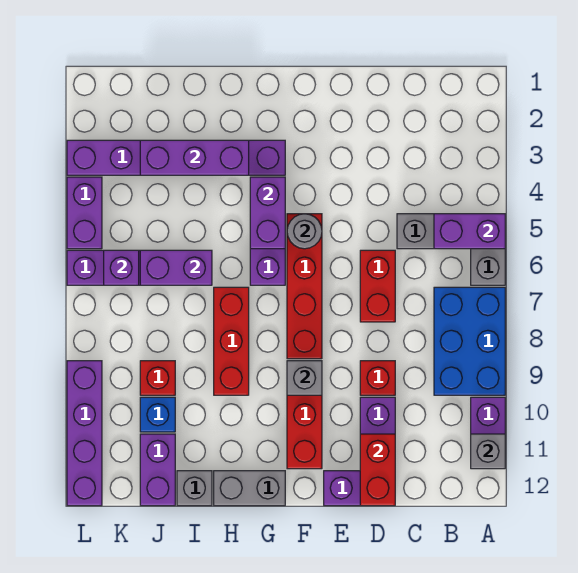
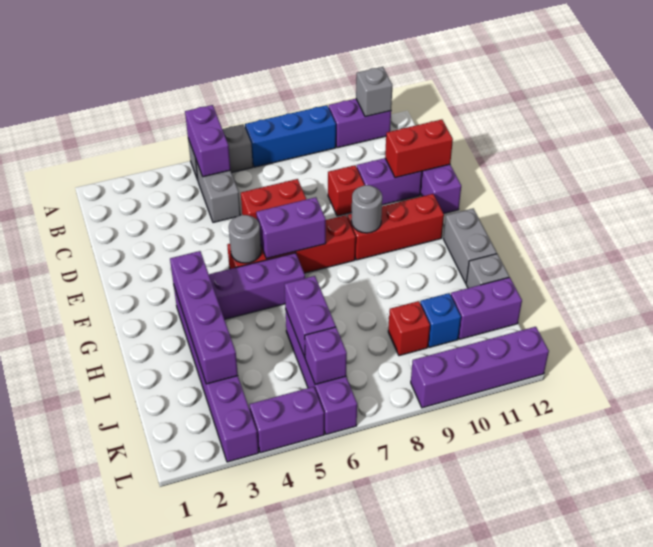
blue 2x3 brick [434,287,505,395] -> blue 1x3 brick [245,105,336,167]
grey 1x1 brick [287,361,322,395] -> grey 1x1 round brick [351,185,382,233]
purple 1x2 brick [250,177,285,249] -> purple 1x2 brick moved to [256,197,326,259]
purple 1x3 brick [140,140,249,175] -> purple 1x4 brick [170,251,238,384]
red 1x3 brick [214,287,249,395] -> none

